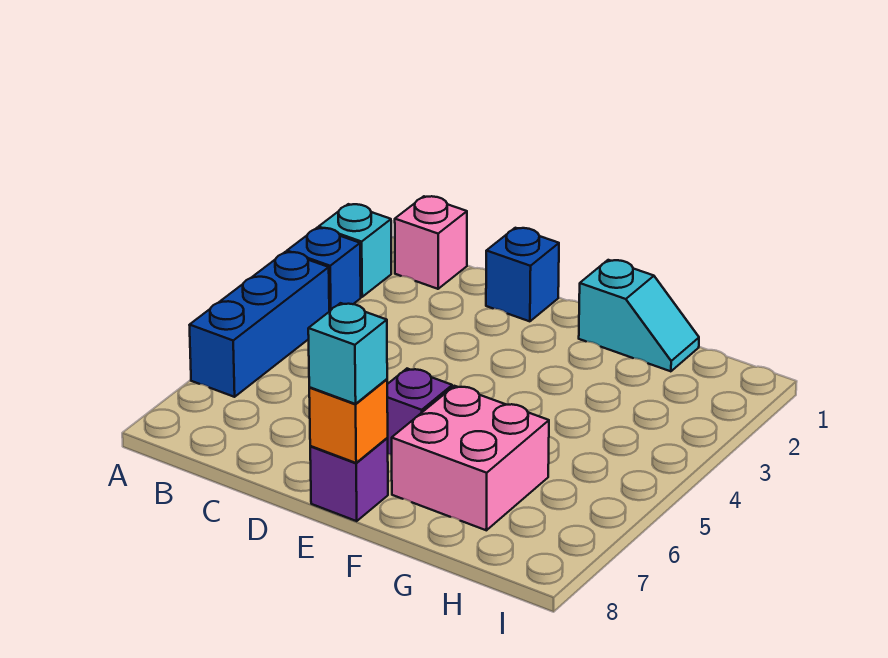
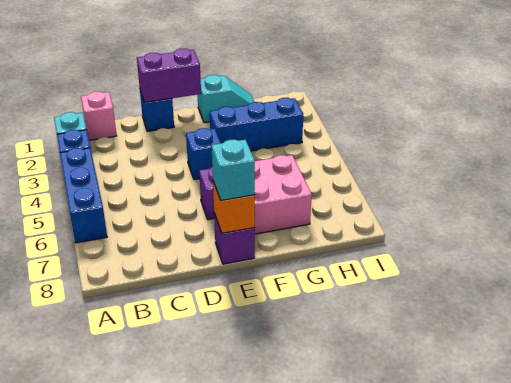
none -> purple 1x2 brick [137,49,201,102]
none -> blue 1x1 brick [186,128,221,180]
none -> blue 1x3 brick [210,97,303,151]

